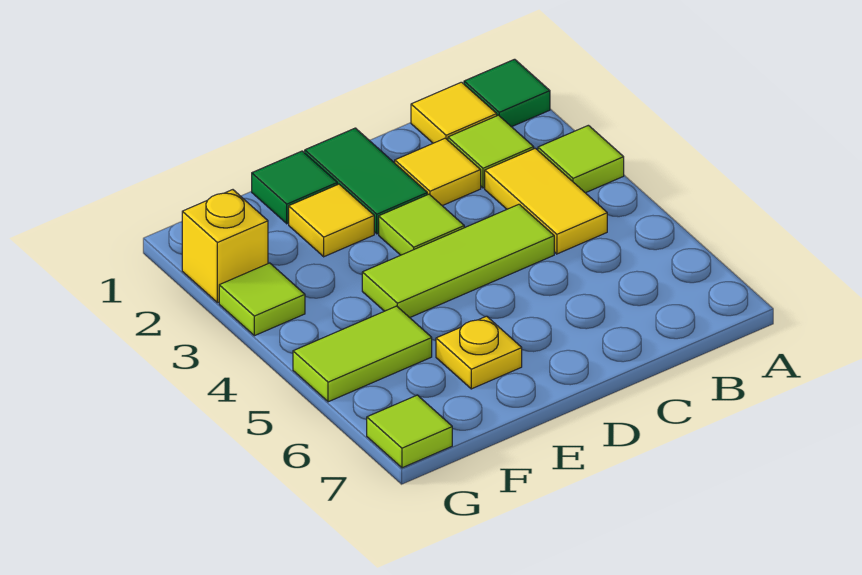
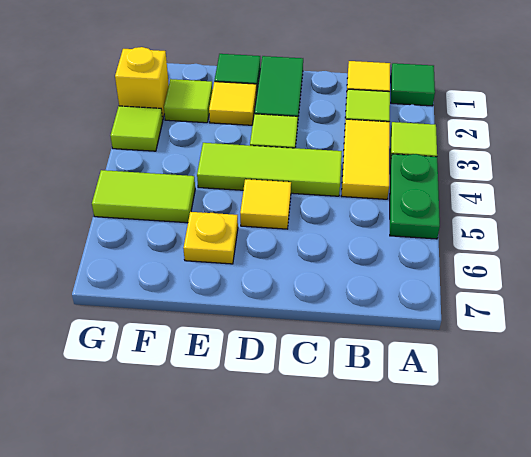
none -> green 1x2 plate [390,154,440,239]
yellow 1x1 tile [395,138,481,206] -> yellow 1x1 tile moved to [240,179,291,229]
lime 1x1 tile [367,395,452,468] -> lime 1x1 tile moved to [164,79,213,123]

